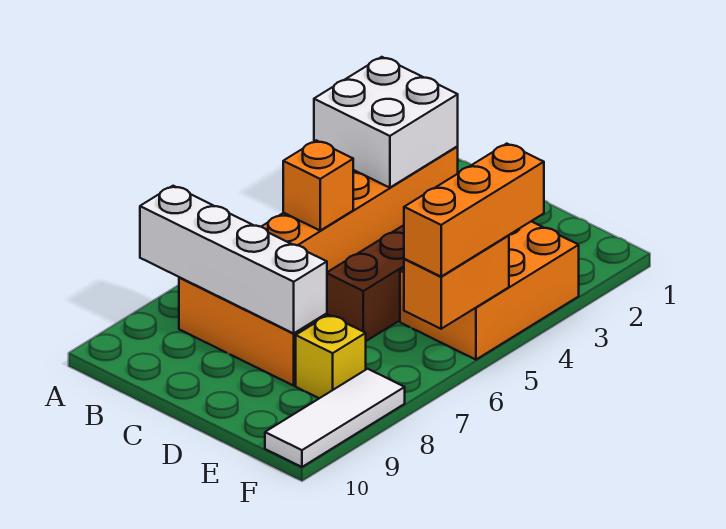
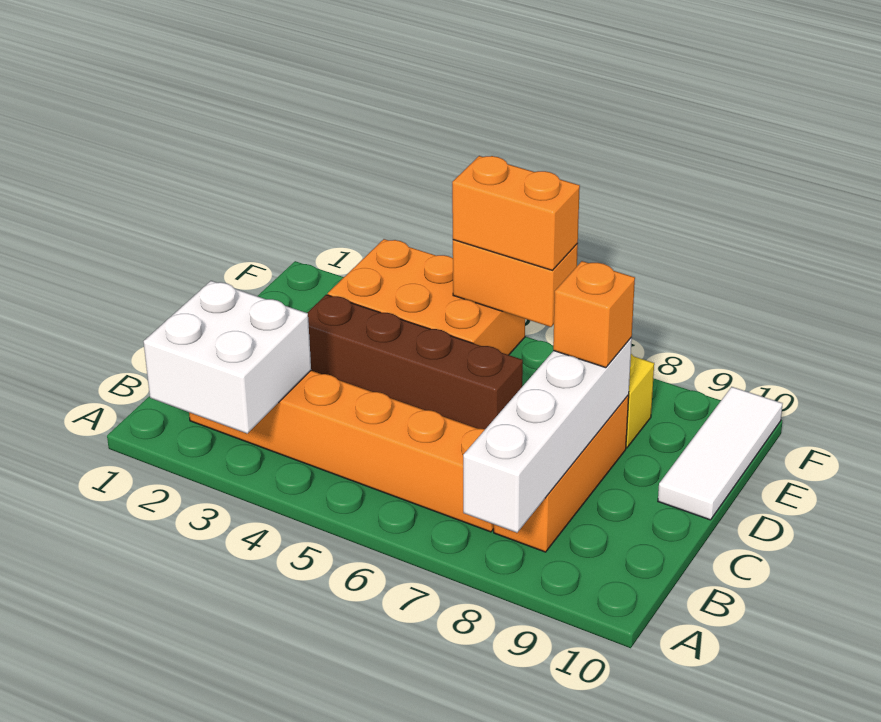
orange 1x1 brick [283,140,353,230] -> orange 1x1 brick moved to [553,261,635,368]
orange 1x3 brick [404,144,544,276] -> orange 1x2 brick [452,156,580,270]
white 1x3 tile [265,369,405,467] -> white 1x3 tile turned to [658,387,783,520]

